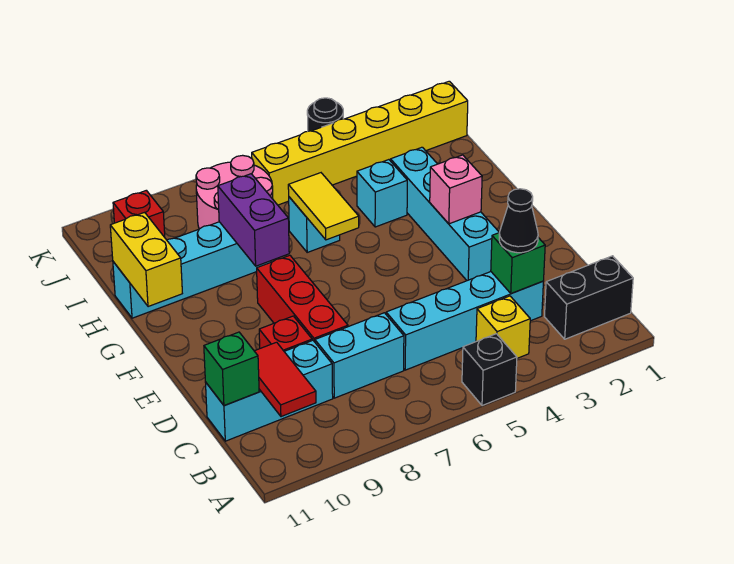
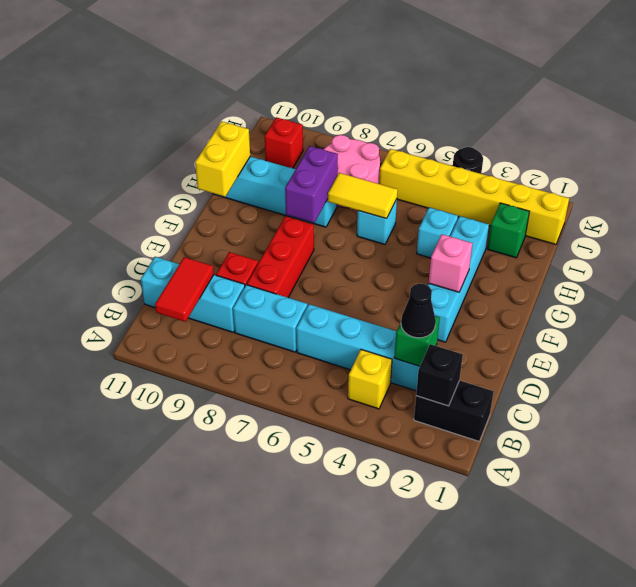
black 1x1 brick [462,334,517,406] -> black 1x1 brick moved to [416,344,463,406]
green 1x1 brick [204,332,259,406] -> green 1x1 brick moved to [488,203,529,258]
yellow 1x2 tile [288,173,359,240] -> yellow 1x2 tile turned to [327,173,398,219]

